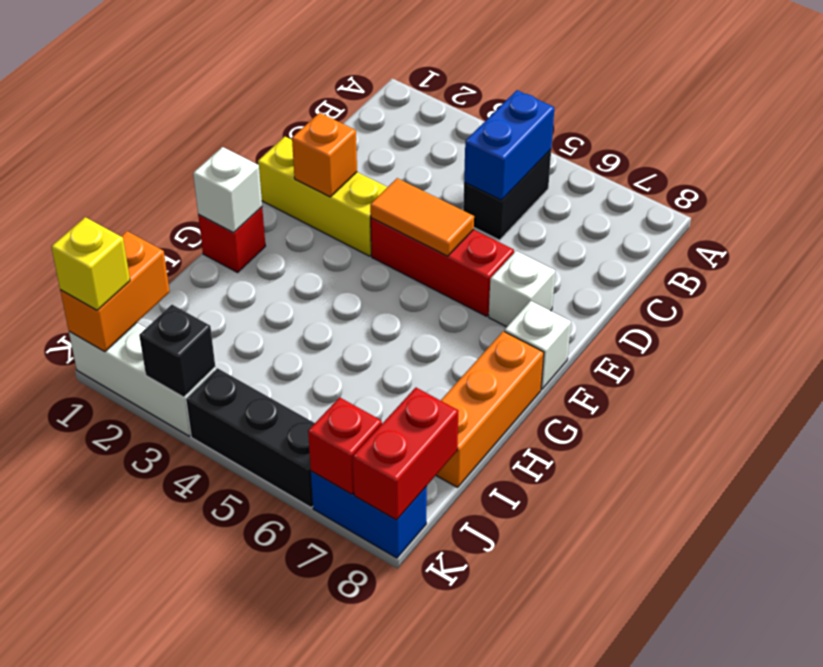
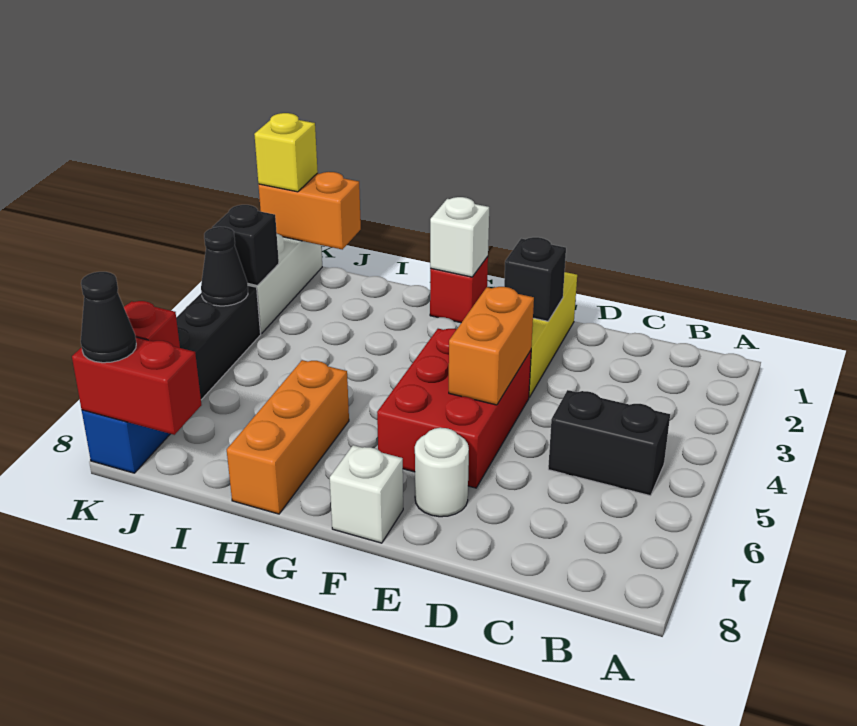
blue 1x2 brick [464,90,554,200] -> none
orange 1x1 brick [292,113,357,197] -> black 1x1 brick [504,237,566,321]
red 1x3 brick [371,218,514,316] -> red 2x3 brick [377,329,531,488]
orange 1x2 tile [370,178,474,256] -> orange 1x2 brick [449,287,534,405]
white 1x1 brick [489,251,555,327] -> white 1x1 round brick [415,428,469,517]
orange 1x3 brick [436,331,544,487] -> orange 1x3 brick turned to [227,360,349,514]
none -> black 1x1 cone [201,227,248,306]
none -> black 1x1 cone [81,272,136,363]

